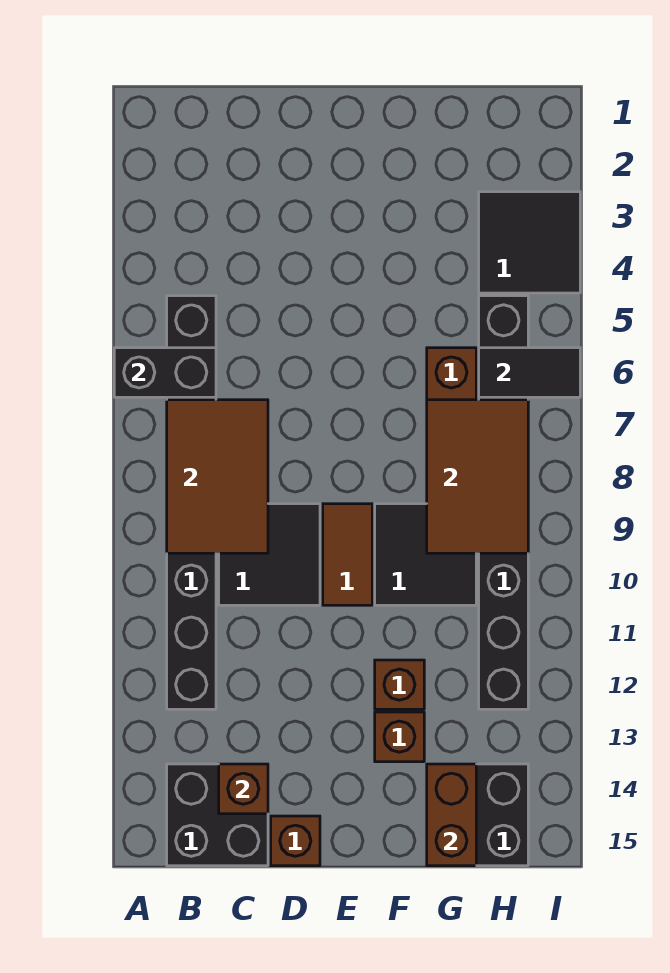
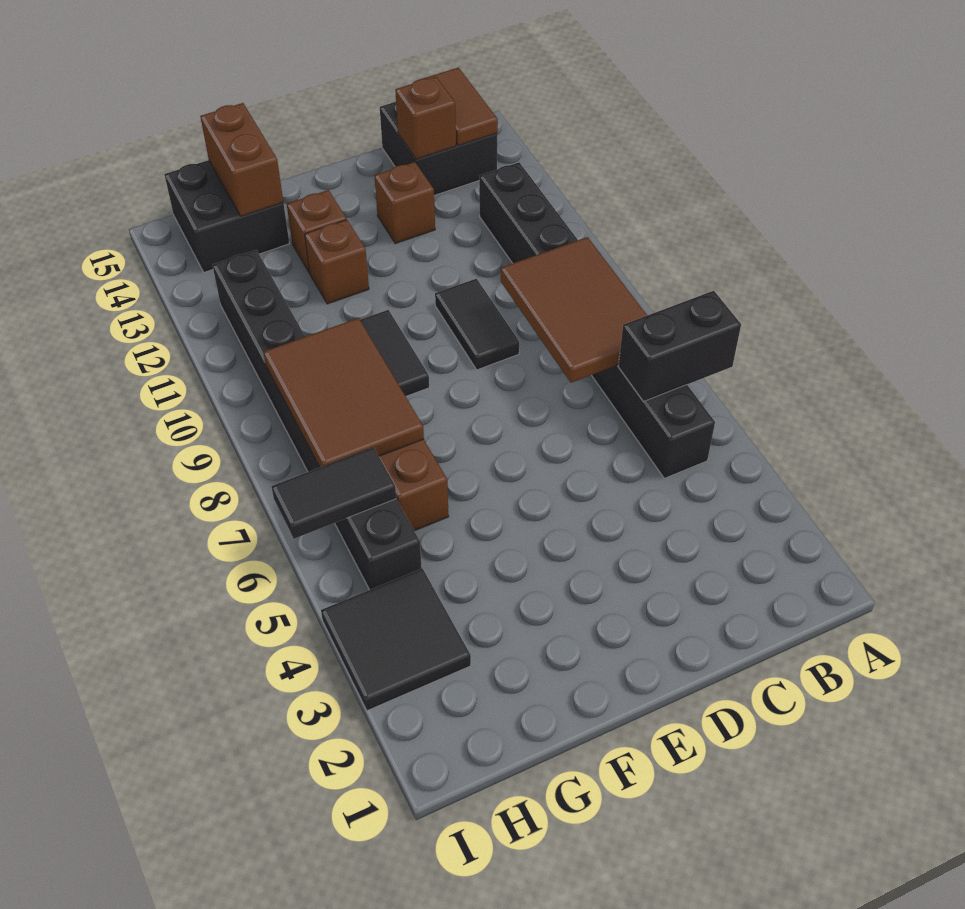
black 2x2 tile [219,504,320,605] -> black 1x2 tile [435,279,519,370]
brown 1x1 brick [271,816,320,866] -> brown 1x1 brick moved to [374,162,435,244]
brown 1x2 tile [323,504,372,605] -> brown 1x2 tile moved to [423,68,498,145]

